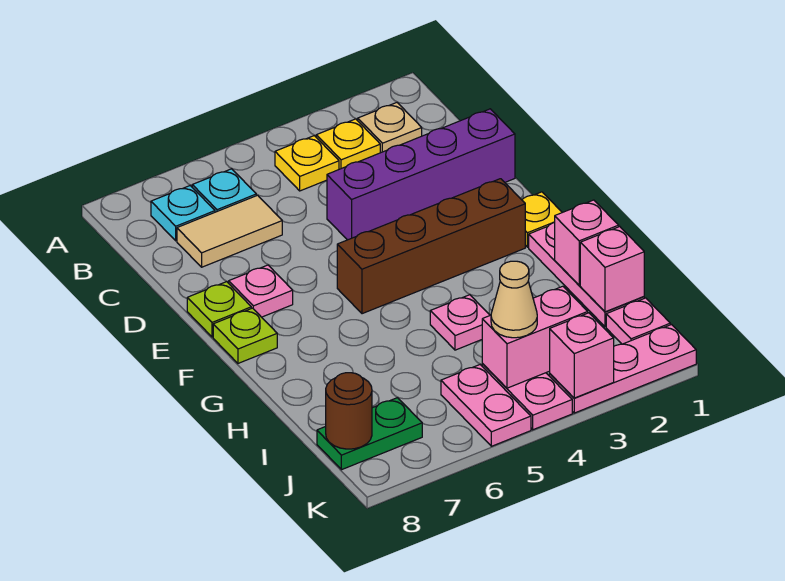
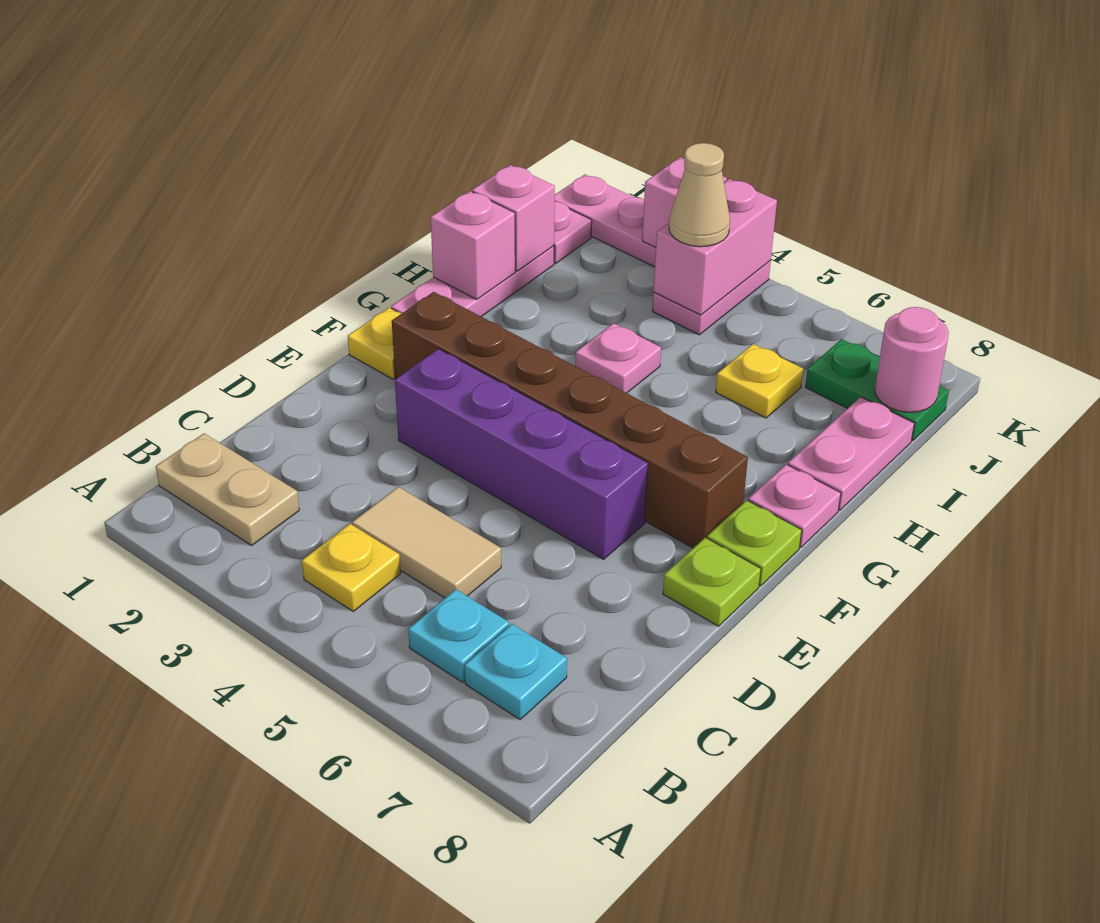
tan 1x1 plate [358,103,422,153] -> tan 1x2 plate [156,433,299,546]
yellow 1x1 plate [316,119,380,169] -> yellow 1x1 plate moved to [716,344,803,418]
tan 1x2 tile [177,195,282,267] -> tan 1x2 tile moved to [352,487,501,598]
purple 1x4 brick [327,109,515,240] -> purple 1x4 brick moved to [395,349,648,559]
pink 1x1 plate [229,265,293,317] -> pink 1x1 plate moved to [748,464,841,547]
brown 1x4 brick [337,179,525,314] -> brown 1x6 brick [392,292,748,548]
pink 1x2 brick [482,286,588,388] -> pink 1x2 brick turned to [654,179,777,315]
pink 1x2 plate [441,365,531,446] -> pink 1x2 plate moved to [788,397,914,510]
brown 1x1 round brick [326,373,372,449] -> pink 1x1 round brick [875,307,949,412]

